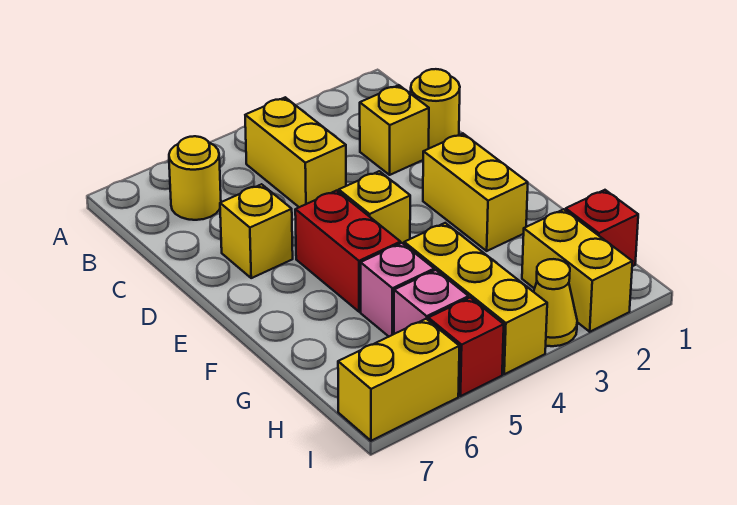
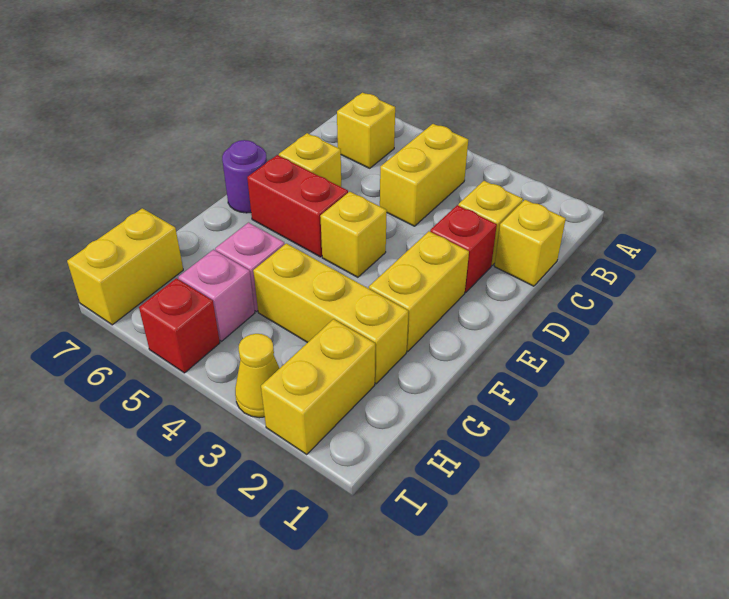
yellow 1x1 round brick [169,136,221,220] -> yellow 1x1 brick [337,93,395,168]
yellow 1x1 round brick [411,69,460,148] -> yellow 1x1 brick [494,200,566,286]
red 1x2 brick [295,191,401,312] -> red 1x2 brick turned to [247,155,348,257]
none -> purple 1x1 round brick [222,140,267,213]
yellow 1x3 brick [404,223,547,374] -> yellow 1x3 brick turned to [253,243,408,384]
red 1x1 brick [566,190,638,266] -> red 1x1 brick moved to [430,205,497,293]
yellow 1x2 brick [338,319,459,441] -> yellow 1x2 brick turned to [67,208,183,325]

